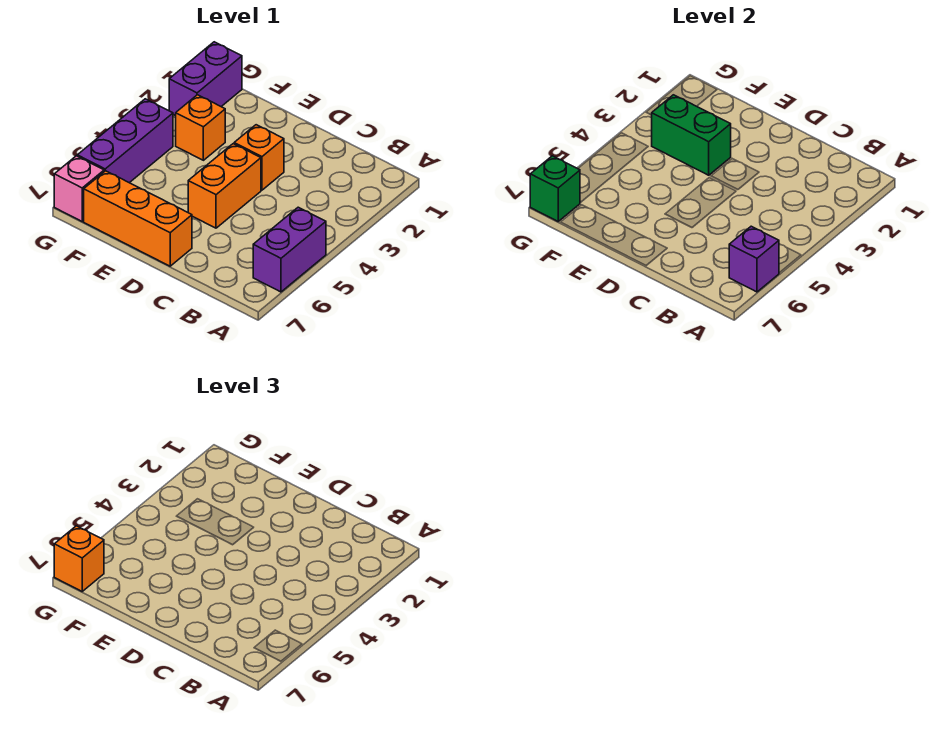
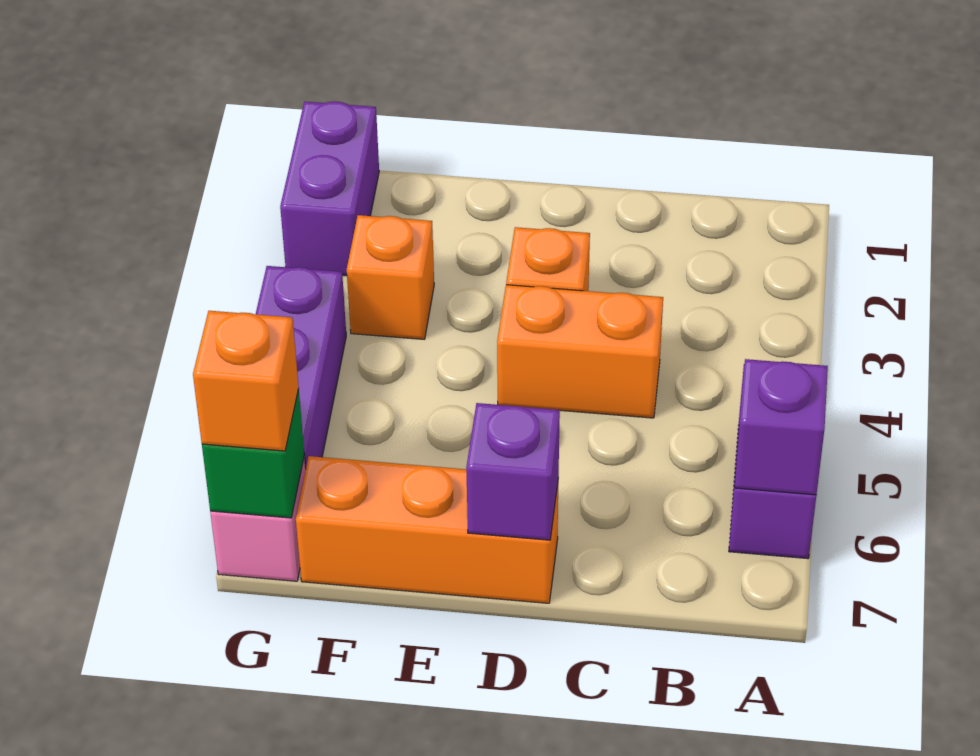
orange 1x2 brick [188,144,261,228] -> orange 1x2 brick turned to [497,285,663,418]
none -> purple 1x1 brick [466,403,560,540]
green 1x2 brick [652,95,731,175] -> none

